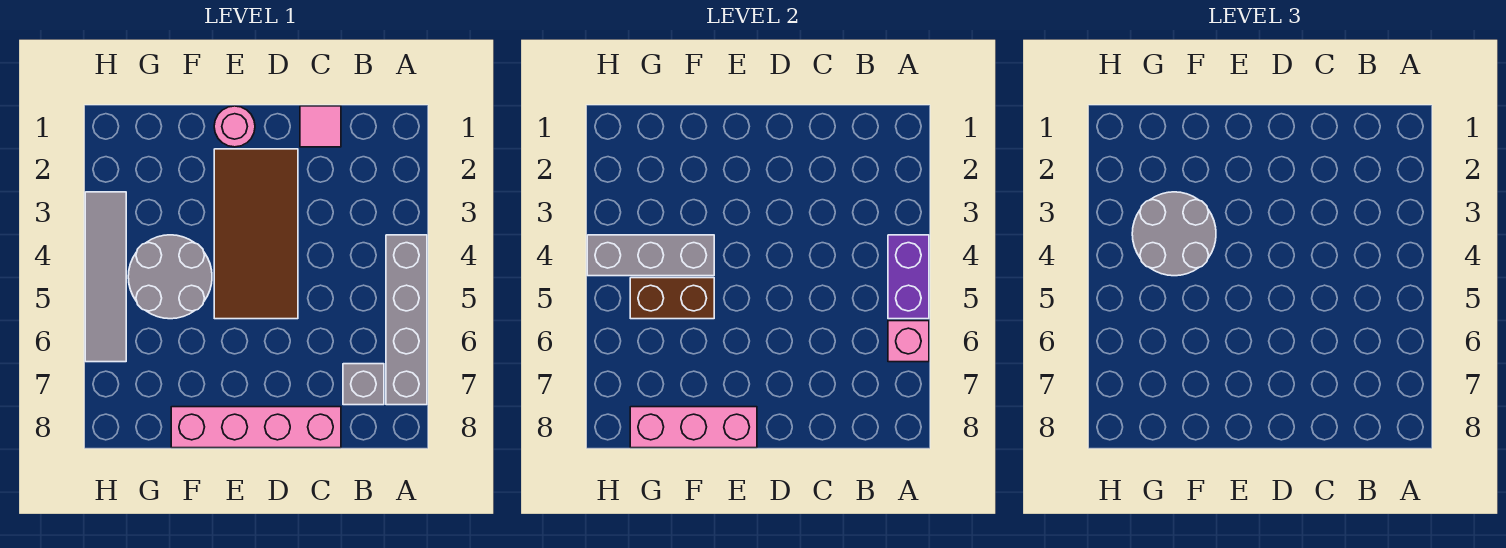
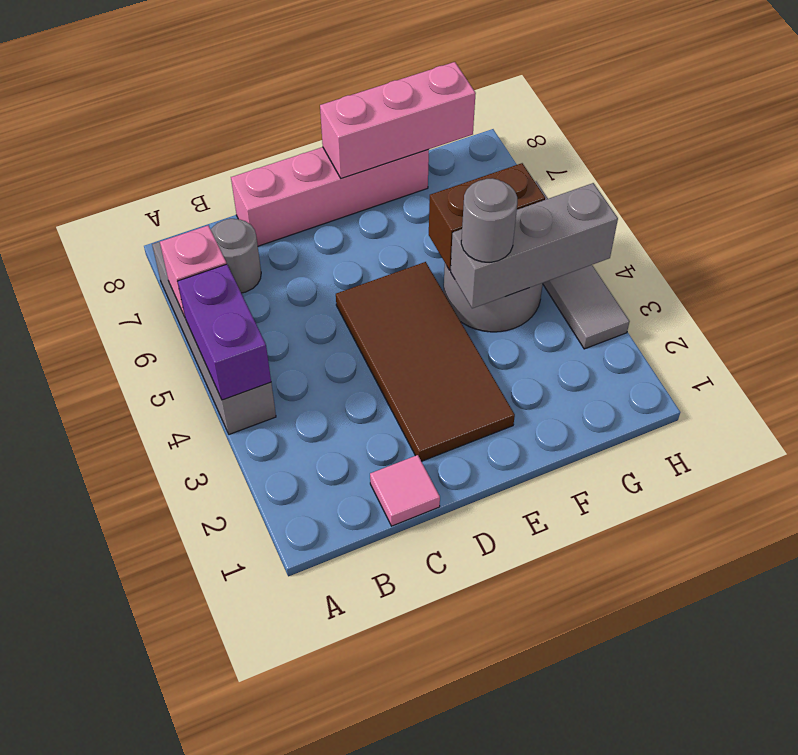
grey 1x1 brick [343,364,384,405] -> grey 1x1 round brick [211,219,261,293]
pink 1x1 round brick [214,106,255,147] -> none
grey 2x2 round brick [1132,192,1216,276] -> grey 1x1 round brick [461,178,517,262]

